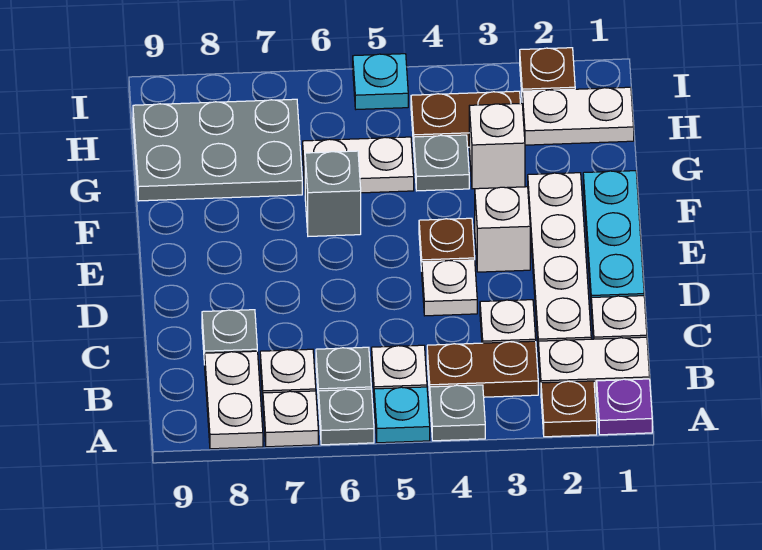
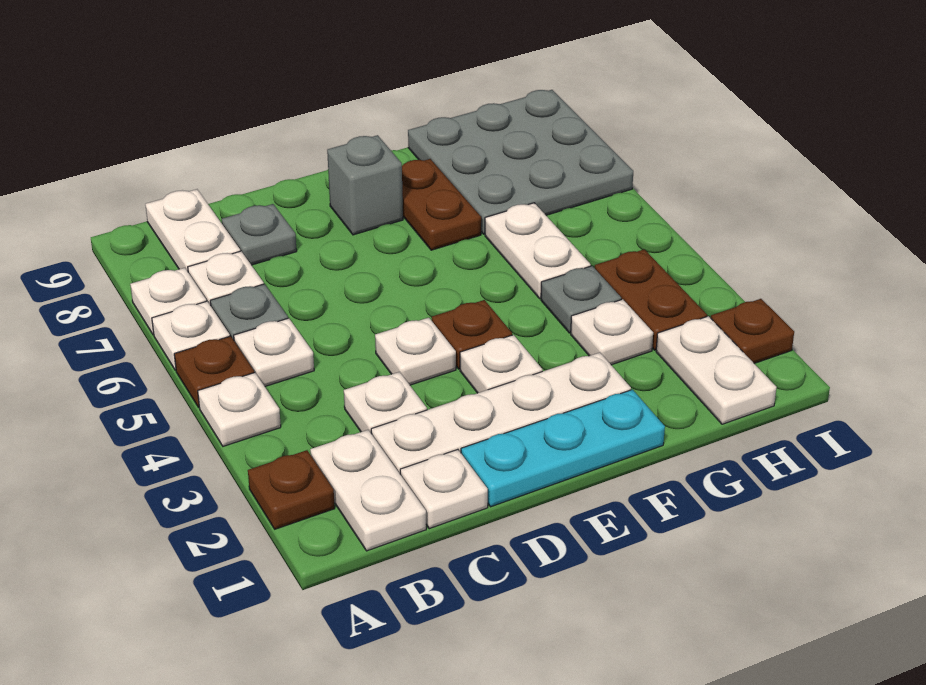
purple 1x1 plate [597,379,652,435] -> none
grey 1x1 plate [430,385,485,441] -> white 1x1 plate [198,373,281,446]
cyan 1x1 plate [374,387,430,443] -> brown 1x1 plate [174,336,254,407]
grey 1x1 plate [319,389,374,445] -> white 1x1 plate [152,301,230,370]
white 1x2 plate [205,351,263,449] -> white 1x2 plate turned to [145,189,240,271]
brown 1x2 plate [427,341,538,397] -> brown 1x2 plate moved to [402,159,481,250]
white 1x1 brick [475,187,530,272] -> white 1x1 plate [460,335,543,393]
grey 1x1 brick [305,151,361,236] -> grey 1x1 brick moved to [327,135,403,235]
white 1x1 brick [469,103,525,189] -> white 1x1 plate [571,299,653,365]
grey 2x3 plate [133,99,302,201] -> grey 3x3 plate [408,90,633,234]
cyan 1x1 plate [353,54,408,109] -> none

